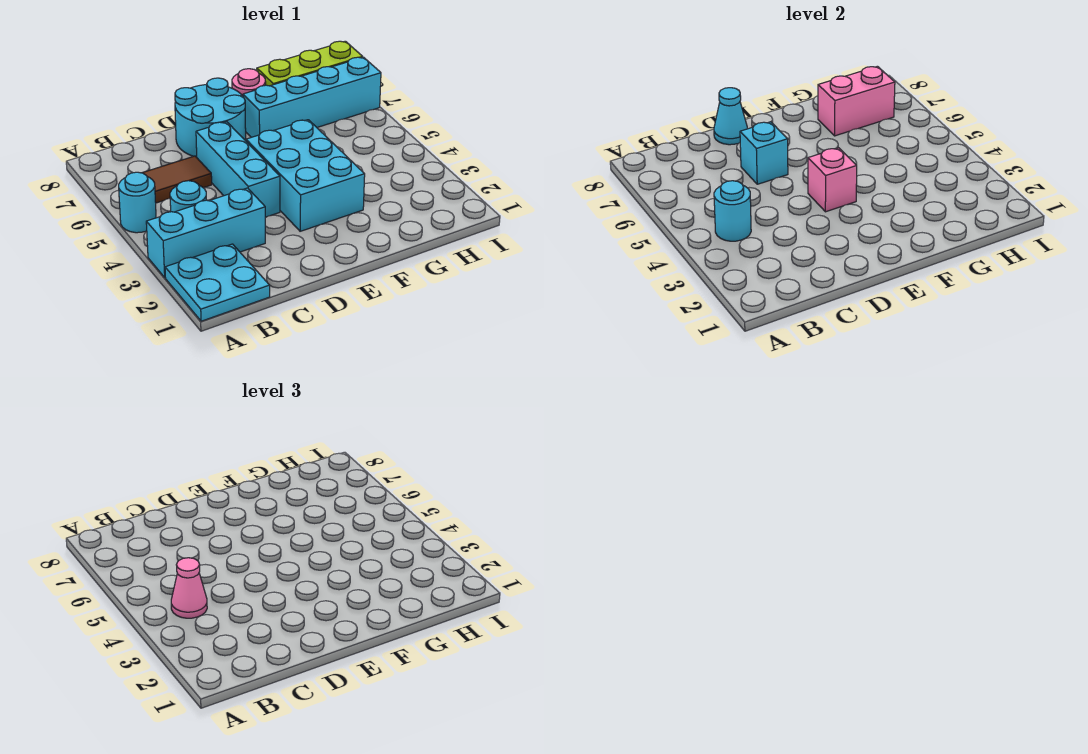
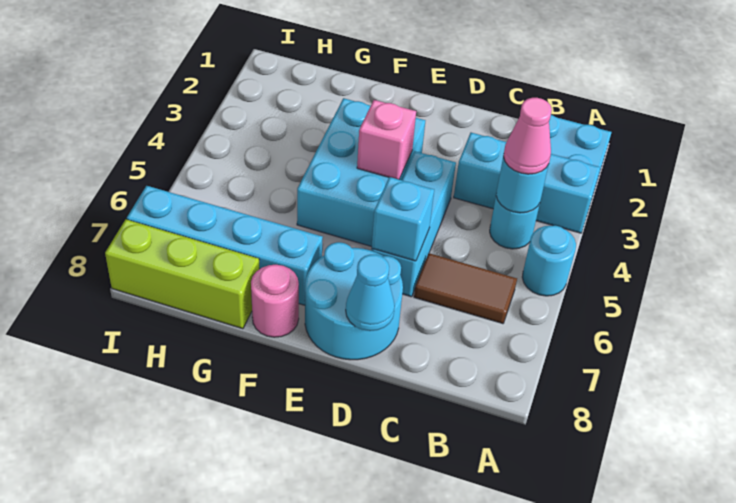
pink 1x2 brick [818,66,895,136] -> none

